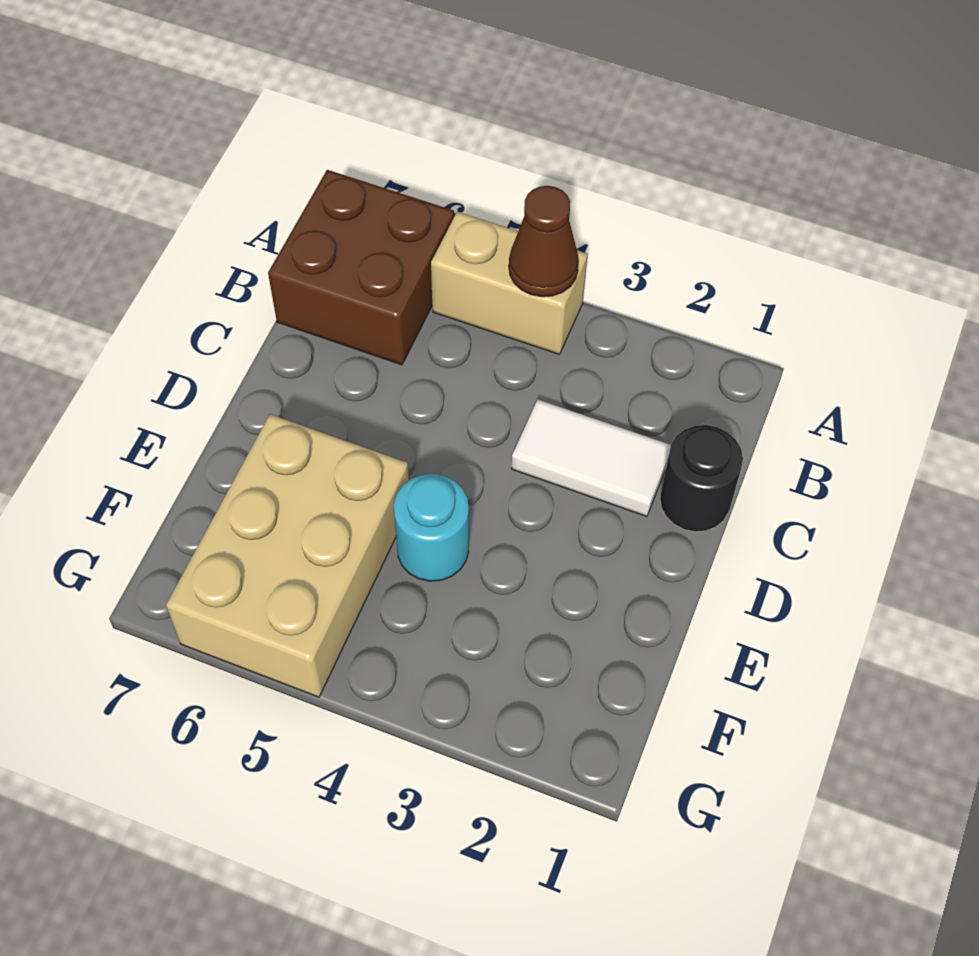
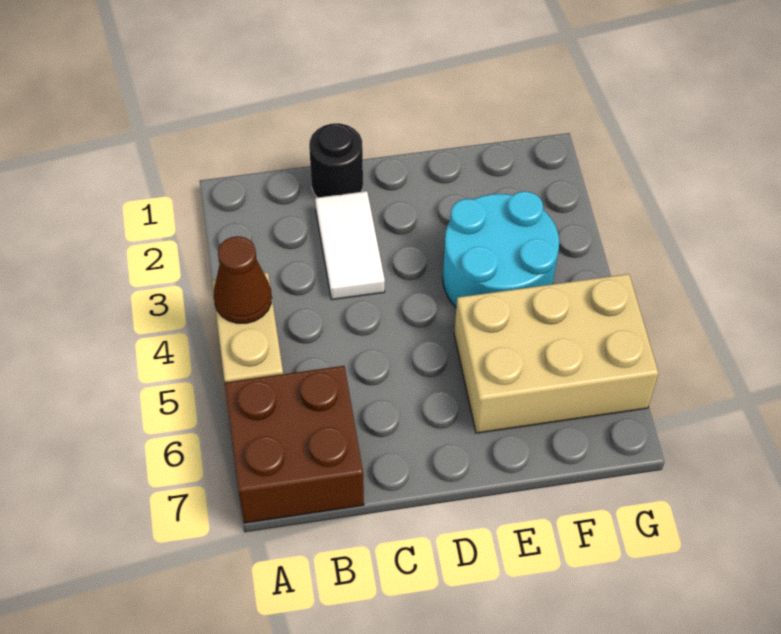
cyan 1x1 round brick [394,474,469,581] -> cyan 2x2 round brick [443,191,559,307]

